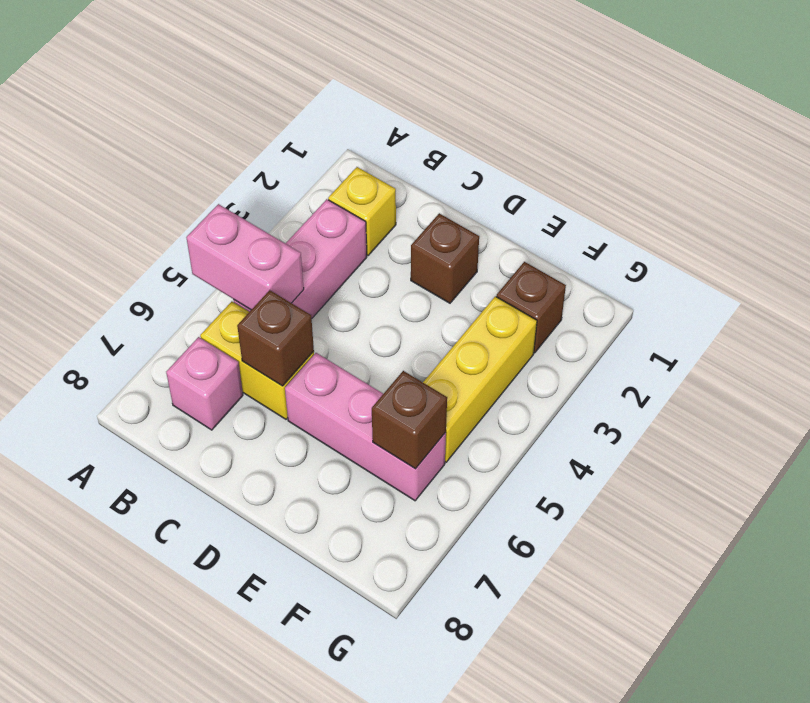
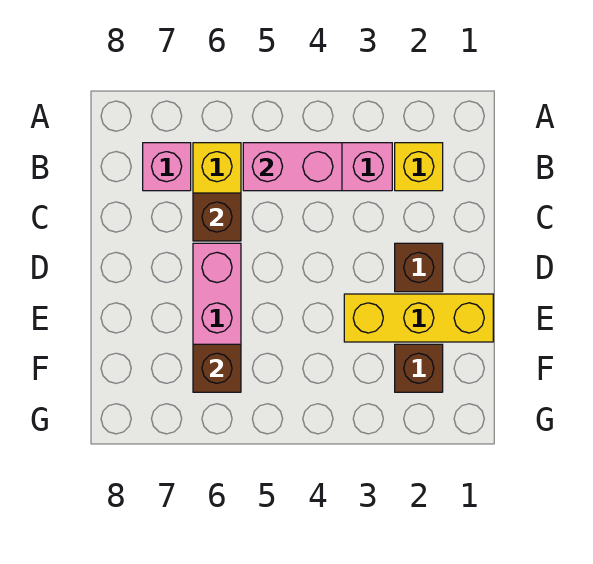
pink 1x2 brick [186,204,304,310] -> pink 1x2 brick turned to [243,143,342,191]
yellow 1x3 brick [423,296,537,462] -> yellow 1x3 brick moved to [344,294,493,342]

